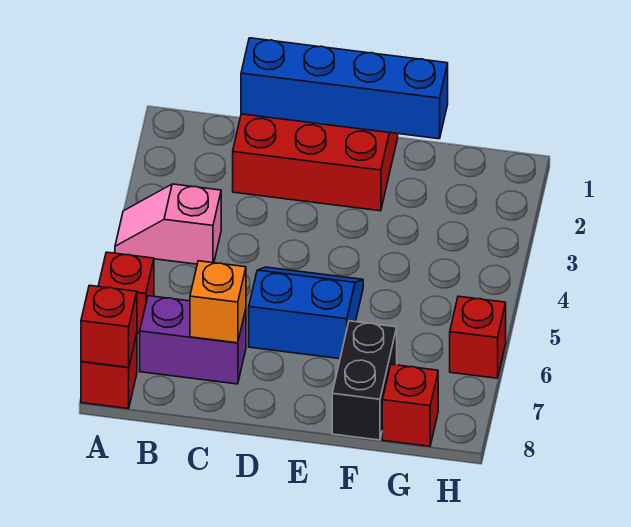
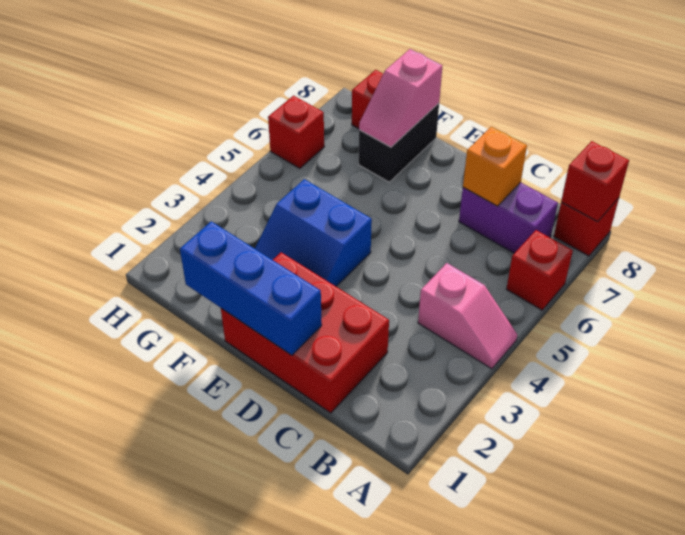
blue 1x4 brick [241,38,448,139] -> blue 1x3 brick [180,221,322,355]
blue 2x2 slope [249,267,363,359] -> blue 2x2 slope moved to [255,179,372,286]
none -> pink 1x2 slope [359,49,442,147]

